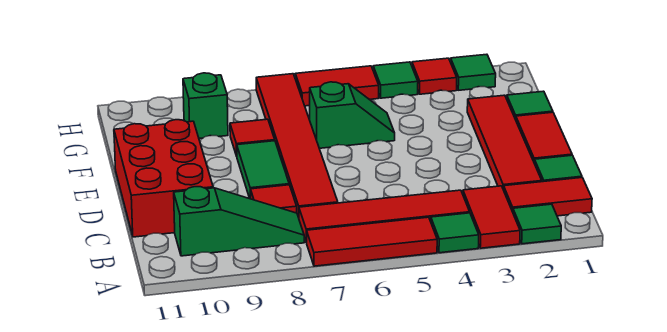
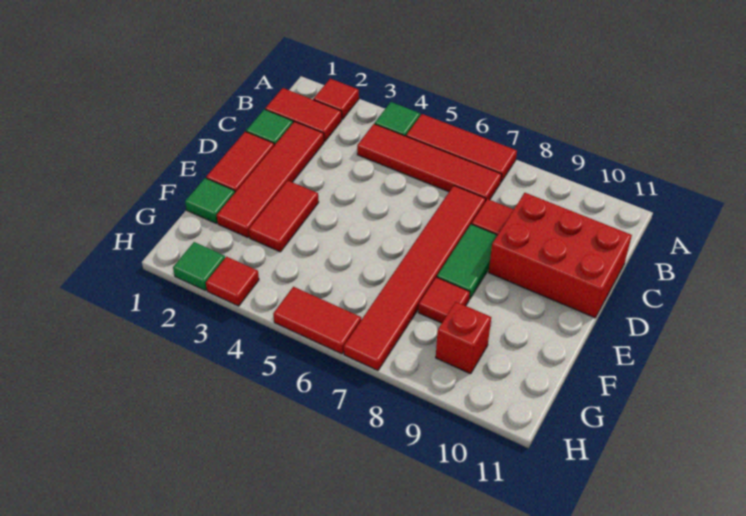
green 1x1 tile [513,204,561,244] -> red 1x1 tile [313,79,359,120]
red 1x2 tile [463,186,520,248] -> red 1x2 tile moved to [249,181,319,252]
green 1x3 slope [174,187,304,256] -> none
red 2x3 brick [114,120,213,237] -> red 2x3 brick turned to [489,193,632,318]
green 1x2 slope [310,82,395,148] -> none
green 1x1 brick [183,73,228,138] -> red 1x1 brick [436,302,491,374]
green 1x1 tile [373,62,418,98] -> none

